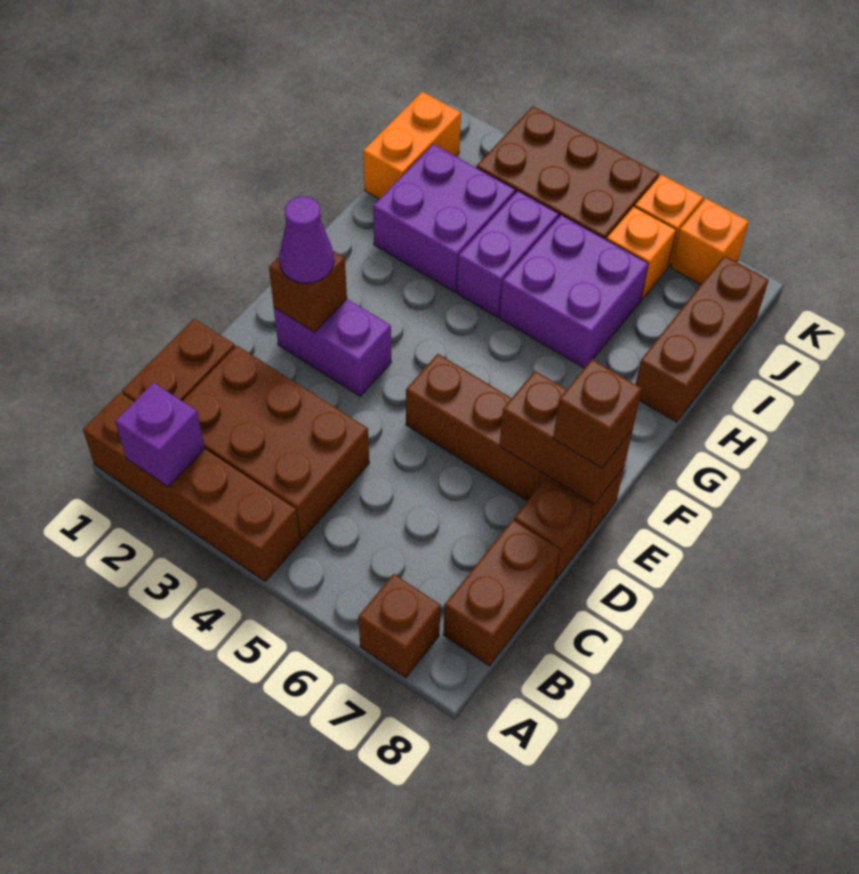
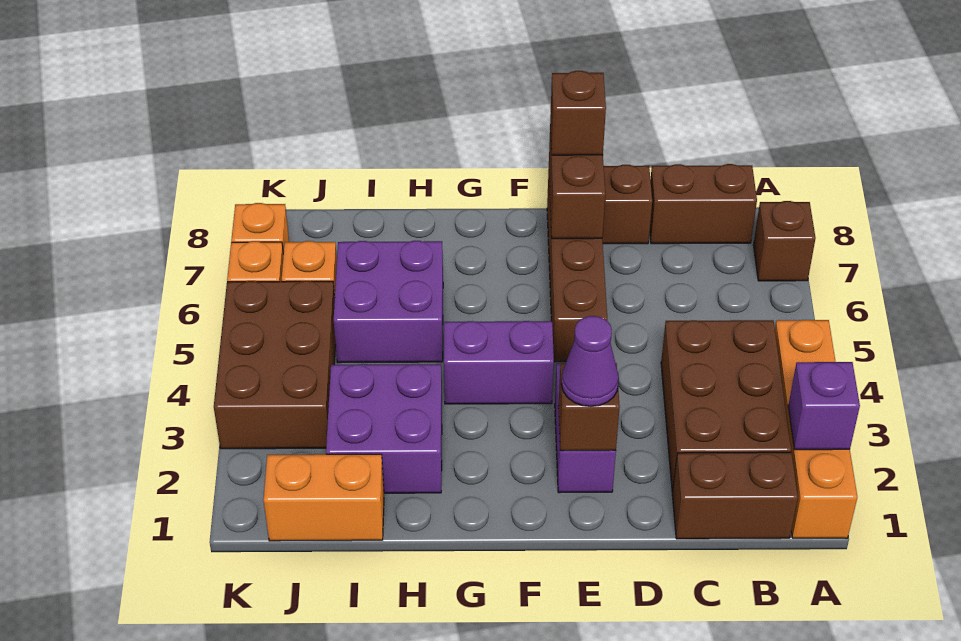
brown 1x4 brick [83,393,300,581] -> orange 1x4 brick [775,320,857,538]
purple 1x2 brick [457,191,559,317] -> purple 1x2 brick moved to [444,321,554,404]
brown 1x3 brick [635,256,769,422] -> none

